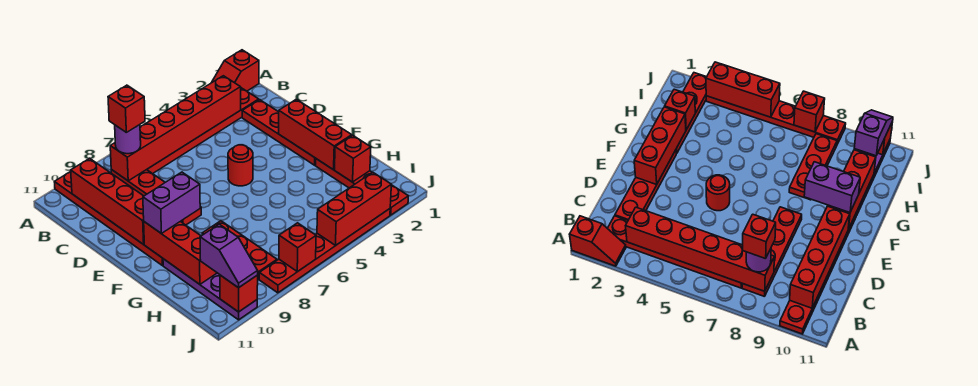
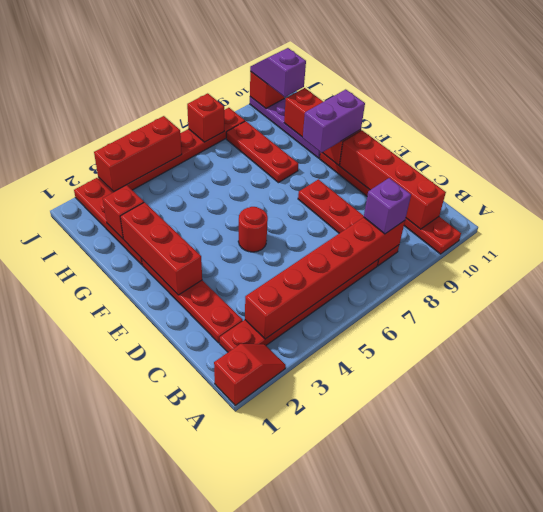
purple 1x1 round brick [115,125,141,154] -> purple 1x1 brick [364,178,411,234]
red 1x1 brick [108,85,145,132] -> none

